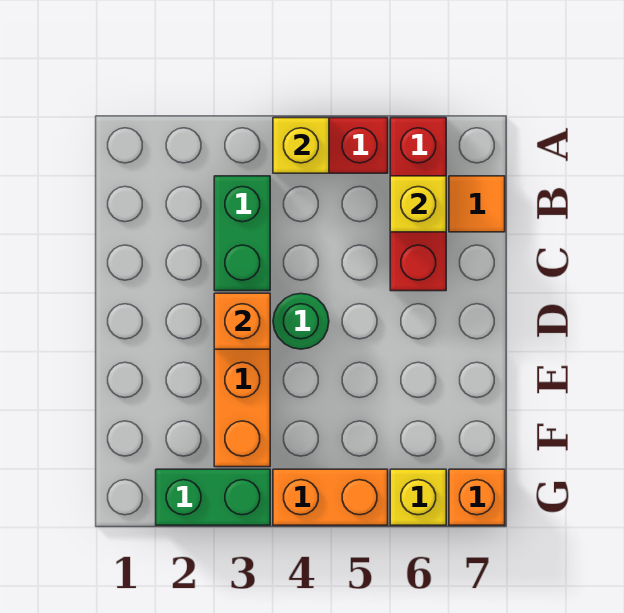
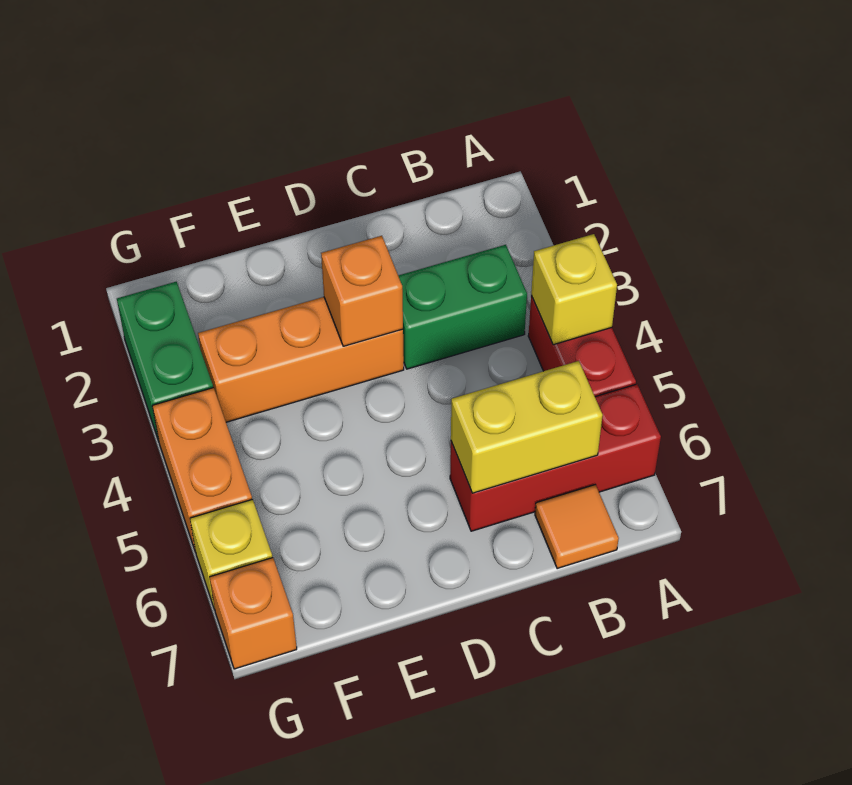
yellow 1x1 brick [390,176,446,232] -> yellow 1x2 brick [451,361,603,493]
green 1x1 round brick [273,294,329,349] -> none

